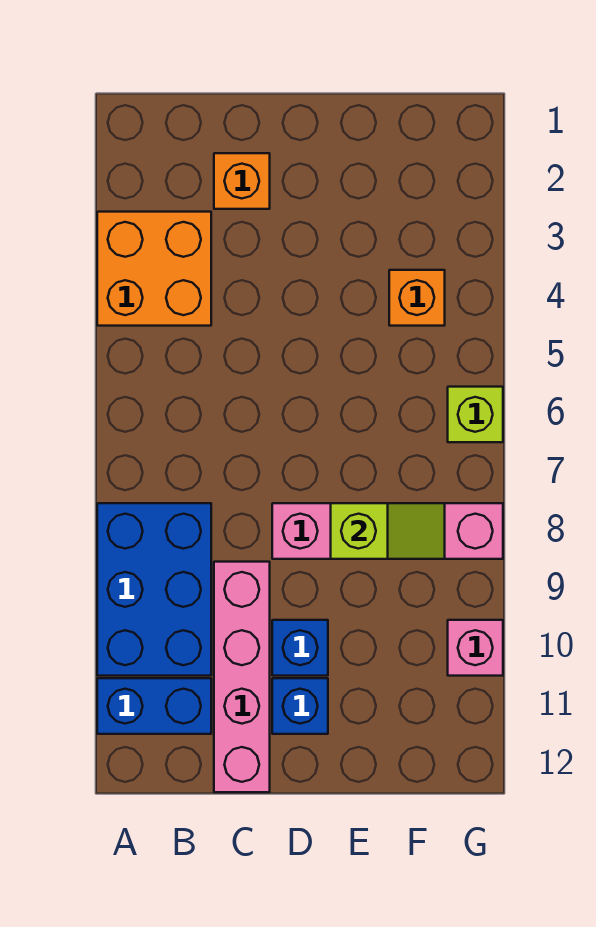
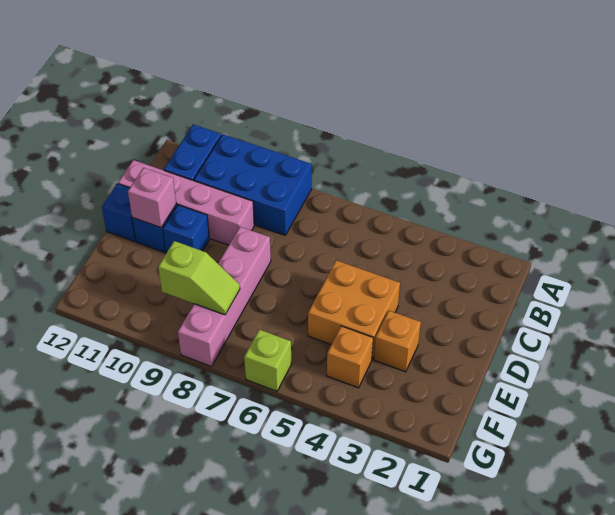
orange 2x2 brick [97,212,211,326] -> orange 2x2 brick moved to [308,260,400,359]
orange 1x1 brick [214,153,270,209] -> orange 1x1 brick moved to [374,311,421,372]
none -> blue 1x1 brick [102,184,136,242]
lime 1x2 slope [331,503,445,559] -> lime 1x2 slope turned to [158,241,240,315]
pink 1x1 brick [448,620,503,676] -> pink 1x1 brick moved to [128,168,176,227]

